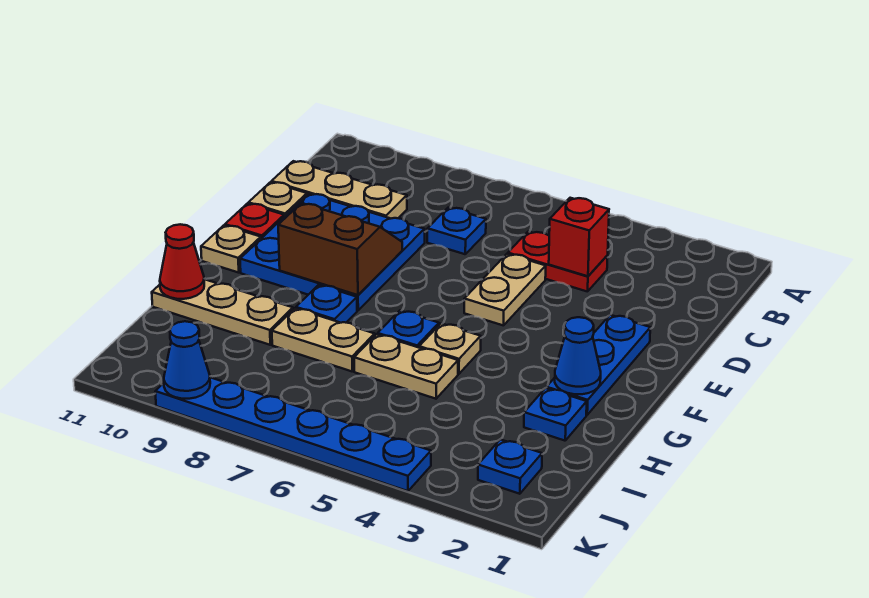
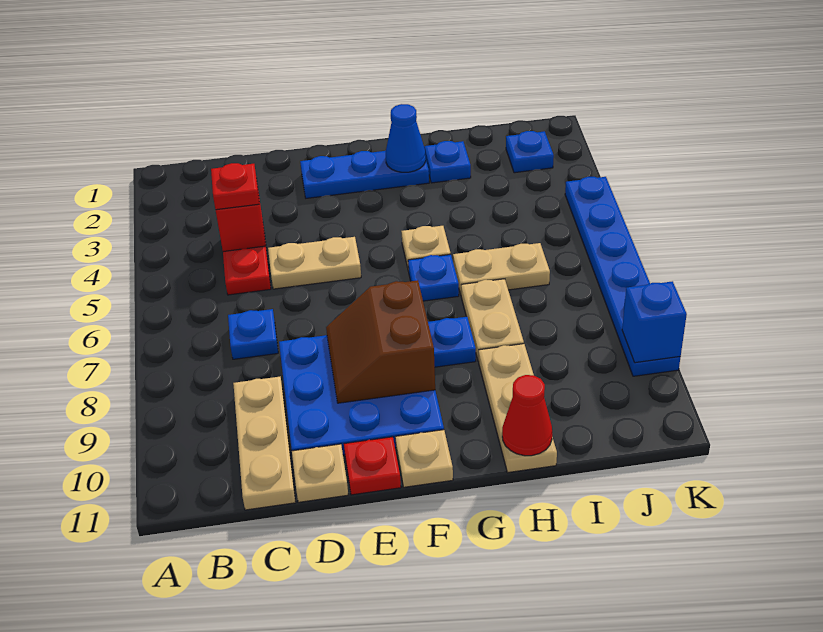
none -> red 1x1 plate [211,163,259,210]
tan 1x2 plate [354,334,458,399] -> tan 1x2 plate turned to [453,243,550,294]
blue 1x1 cone [164,321,210,399] -> blue 1x1 brick [622,281,687,363]

